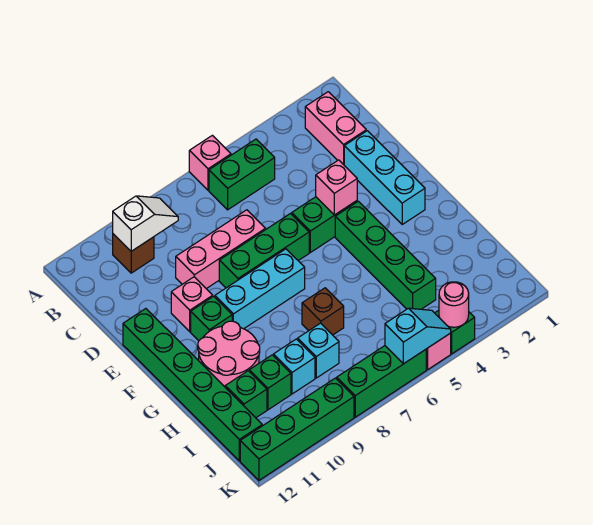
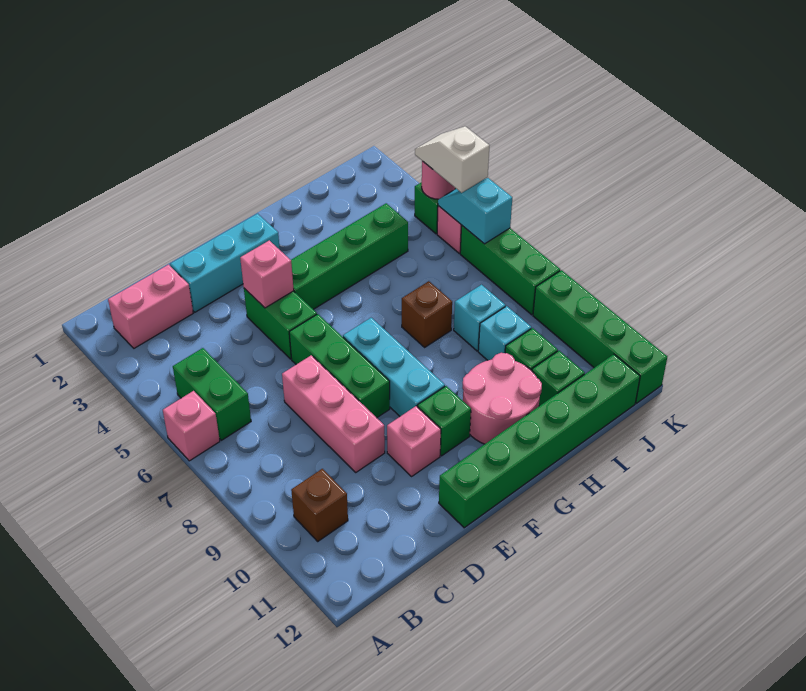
white 1x2 slope [113,196,178,251] -> white 1x2 slope moved to [415,126,490,193]

